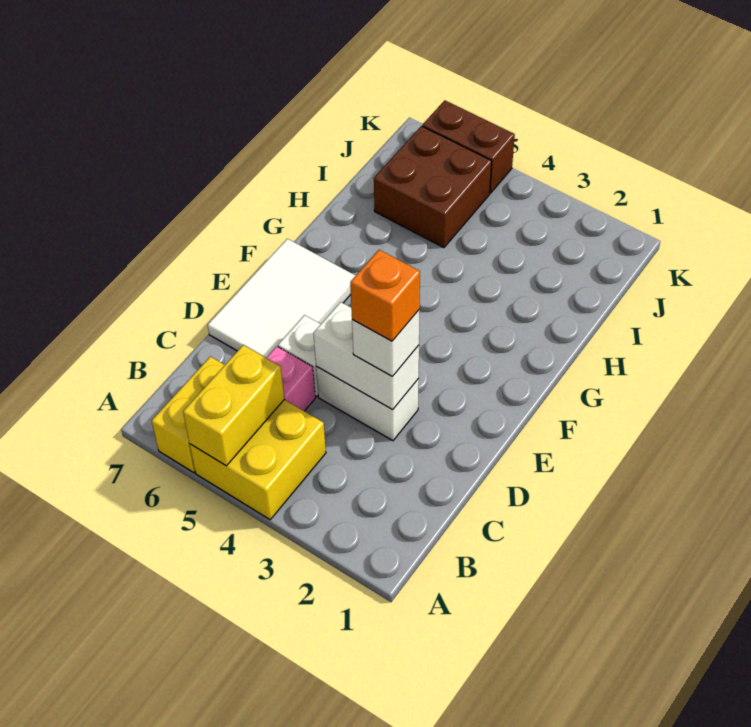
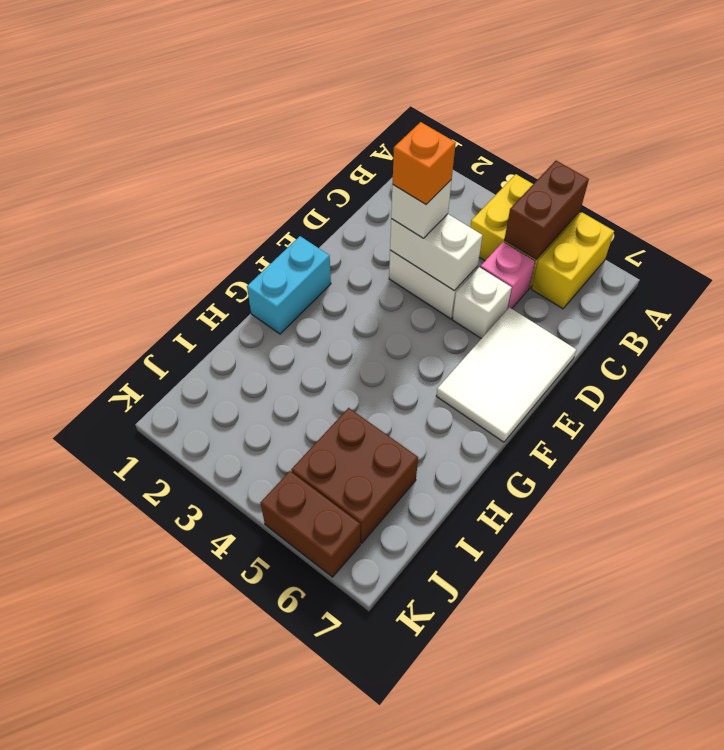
yellow 1x2 brick [183,345,284,466] -> brown 1x2 brick [504,161,589,260]
none -> cyan 1x2 brick [247,236,331,334]

